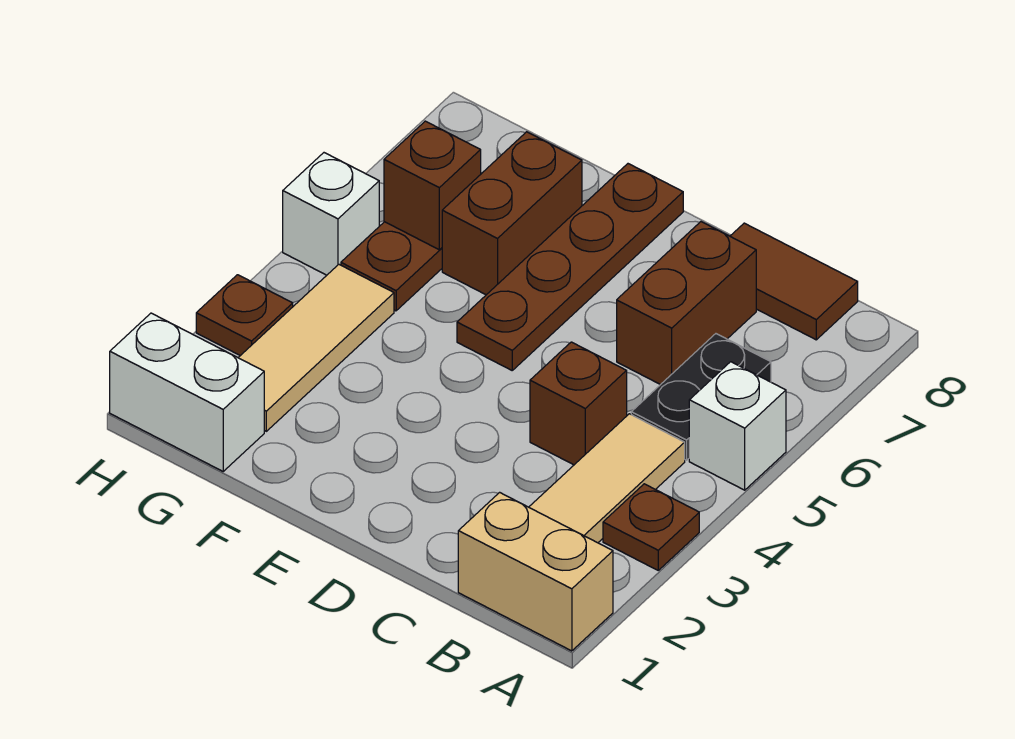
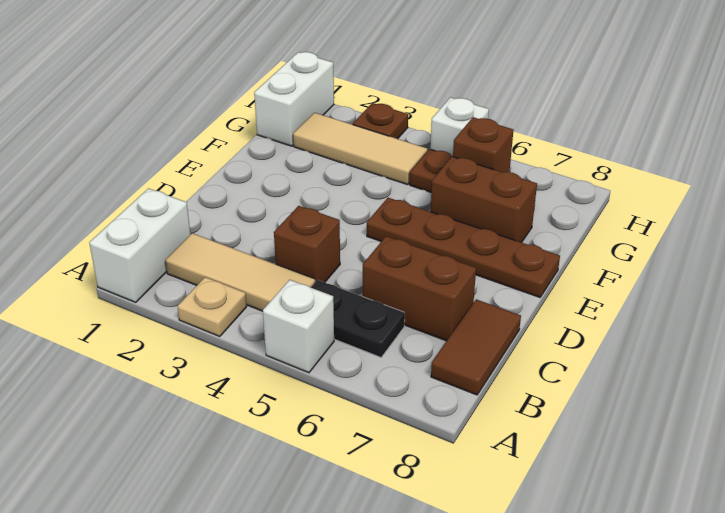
tan 1x2 brick [458,492,613,651] -> white 1x2 brick [89,188,191,302]
brown 1x1 plate [603,484,699,570] -> tan 1x1 plate [178,277,247,337]

